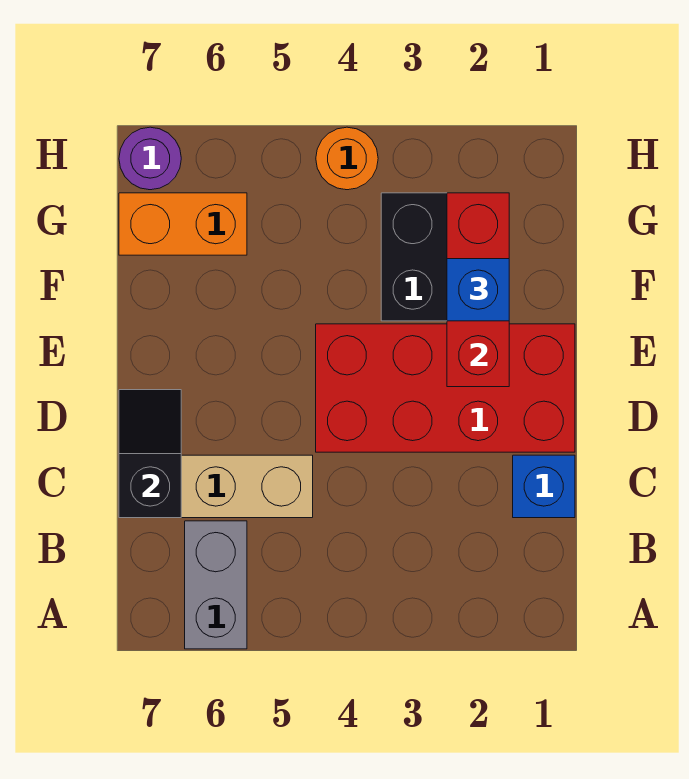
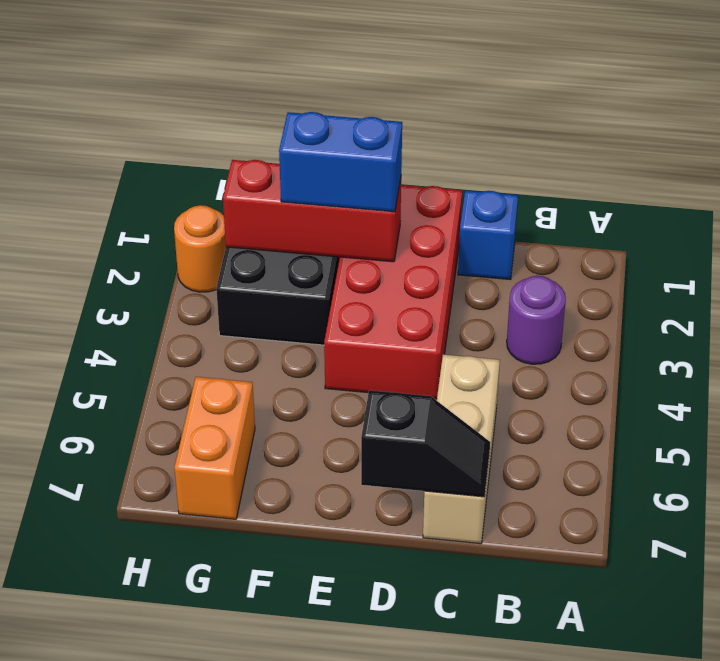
grey 1x2 brick [185,521,247,649] -> none
black 1x2 slope [119,390,181,518] -> black 1x2 slope turned to [361,390,490,497]
blue 1x1 brick [447,259,509,321] -> blue 1x2 brick [279,112,402,212]
orange 1x1 round brick [316,127,378,190] -> orange 1x1 round brick moved to [174,205,226,292]
purple 1x1 round brick [119,127,181,190] -> purple 1x1 round brick moved to [507,276,566,364]

